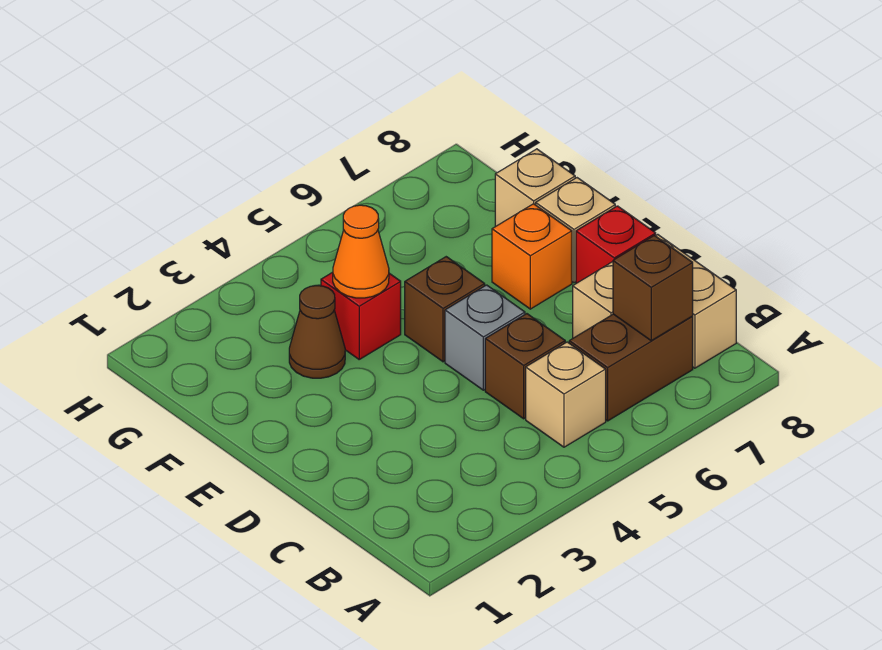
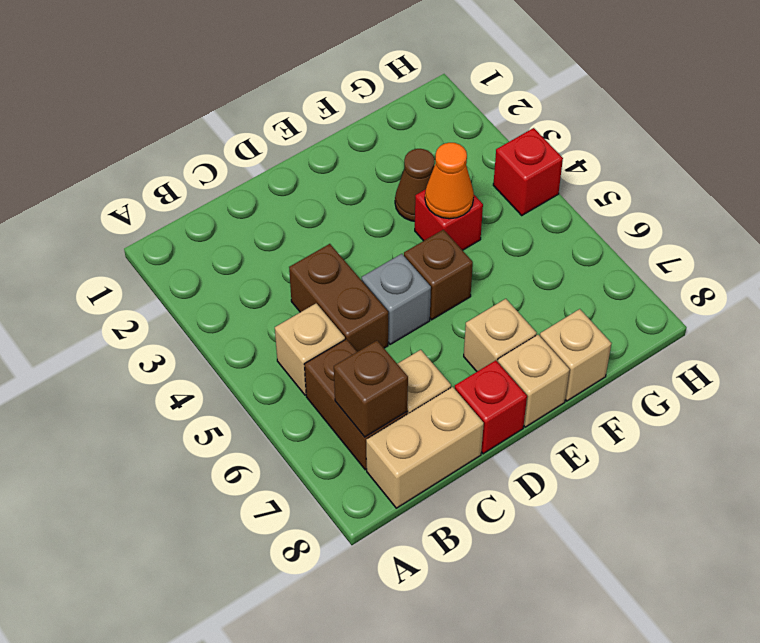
brown 1x1 brick [485,314,565,419] -> brown 1x2 brick [289,244,388,352]
orange 1x1 brick [492,204,572,309] -> tan 1x1 brick [464,299,537,371]
none -> red 1x1 brick [493,128,563,215]

